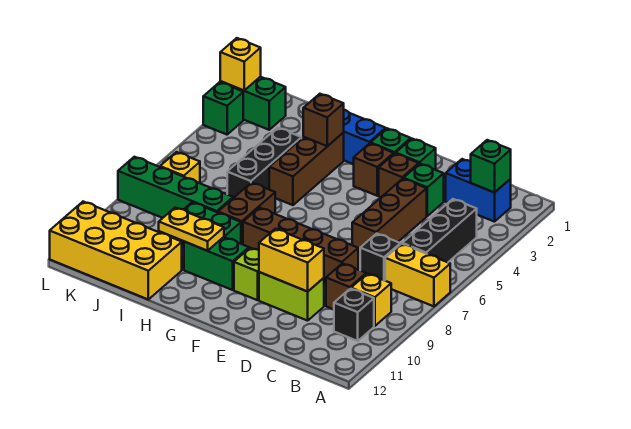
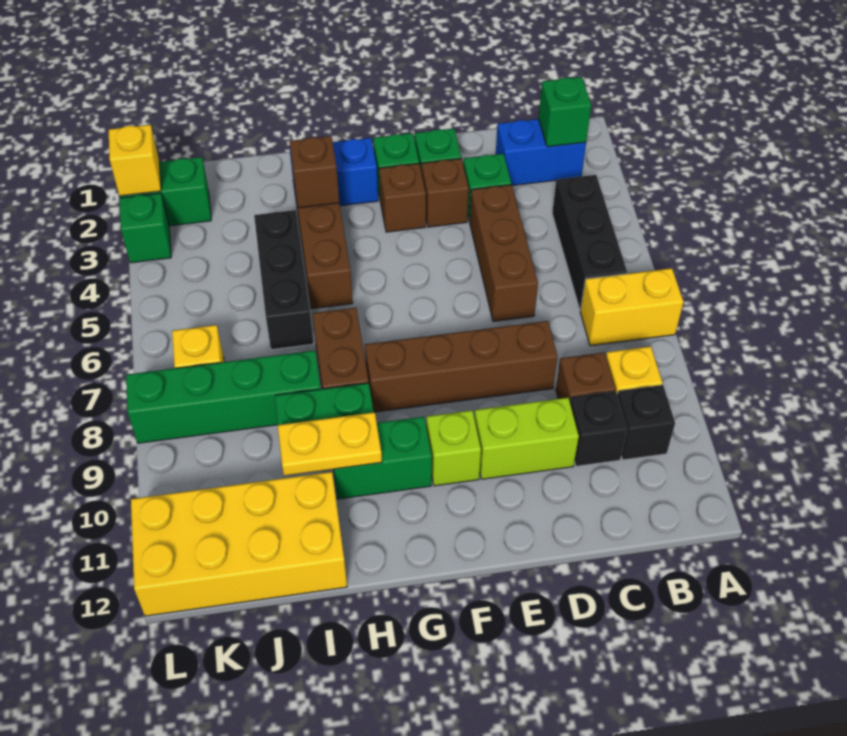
black 1x1 brick [360,234,400,280] -> black 1x1 brick moved to [570,391,627,466]
yellow 1x2 brick [259,229,324,292] -> none

